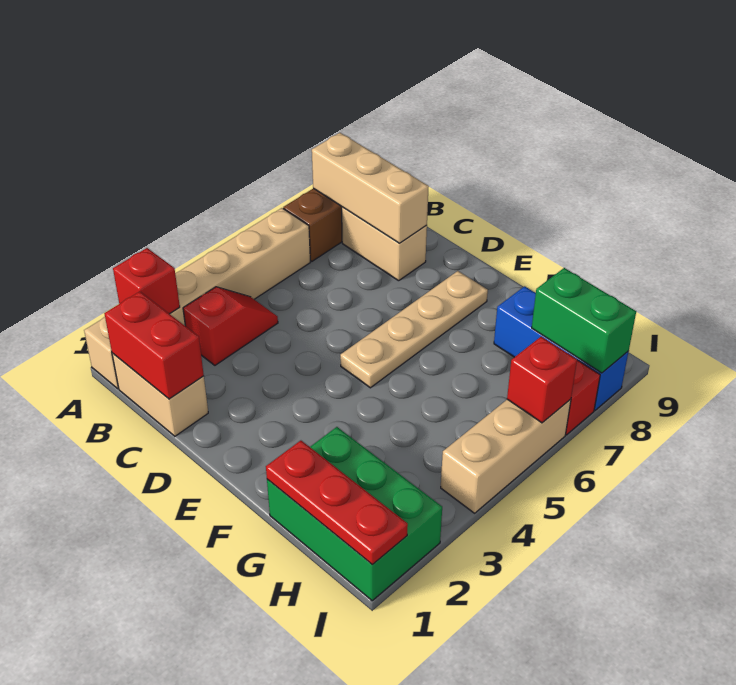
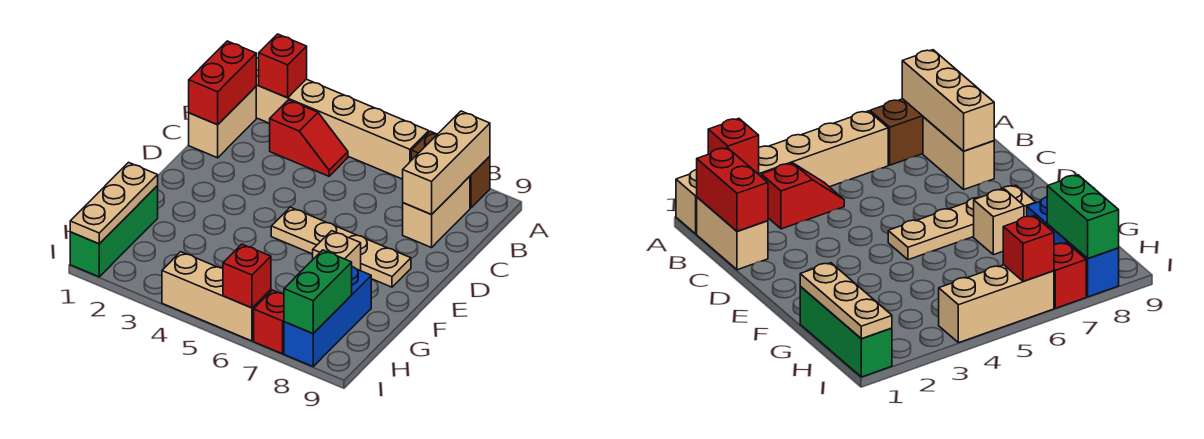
none -> tan 1x1 brick [313,231,361,271]
green 2x3 brick [267,427,442,601] -> green 1x3 brick [70,186,158,277]
red 1x3 plate [266,441,408,565] -> tan 1x3 plate [70,162,158,244]

